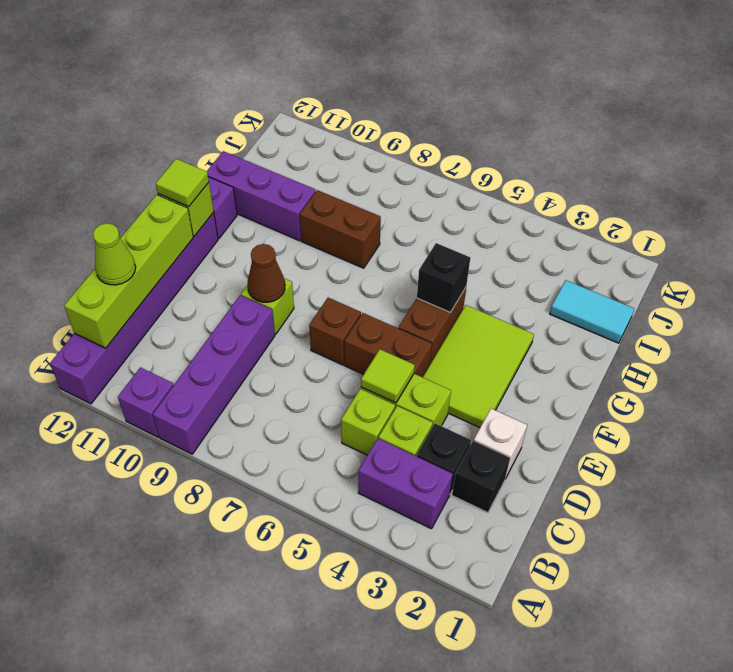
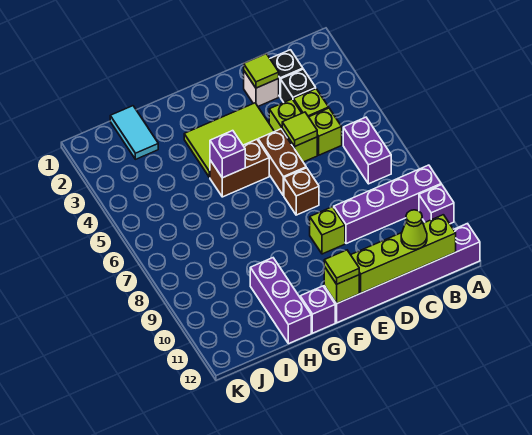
purple 1x2 brick [358,439,453,529] -> purple 1x2 brick moved to [343,117,391,184]
none -> lime 1x1 tile [244,54,279,88]
brown 1x1 cone [247,244,285,302] -> none
black 1x1 brick [417,243,470,312] -> purple 1x1 brick [210,131,245,178]
brown 1x2 brick [300,190,381,268] -> none

